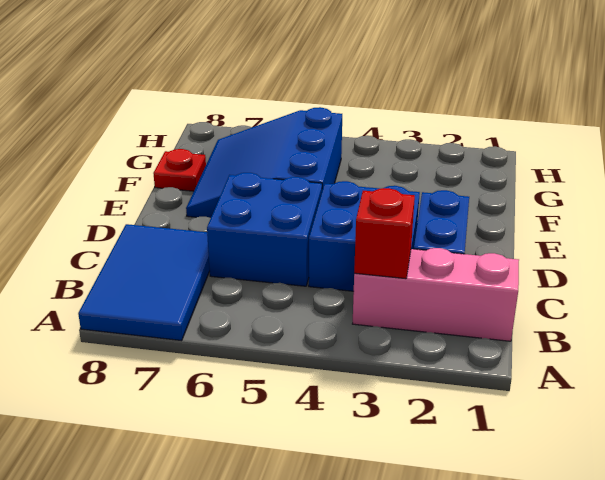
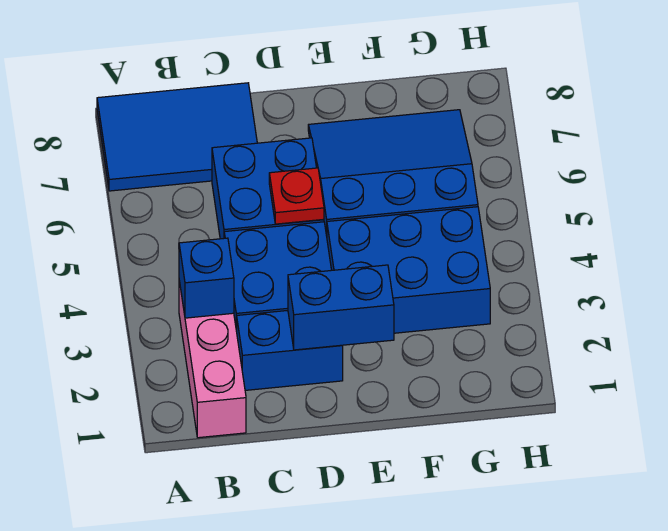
red 1x1 brick [354,188,415,279] -> blue 1x1 brick [179,238,234,318]
none -> blue 1x2 brick [288,265,394,350]
none -> blue 2x3 brick [327,207,490,333]
red 1x1 plate [153,149,206,191] -> red 1x1 plate moved to [269,168,324,224]

